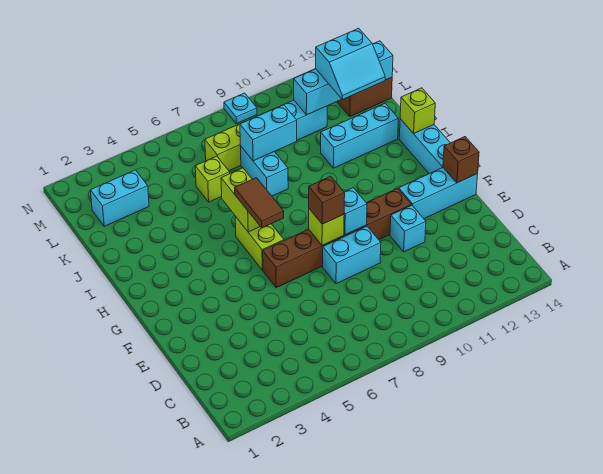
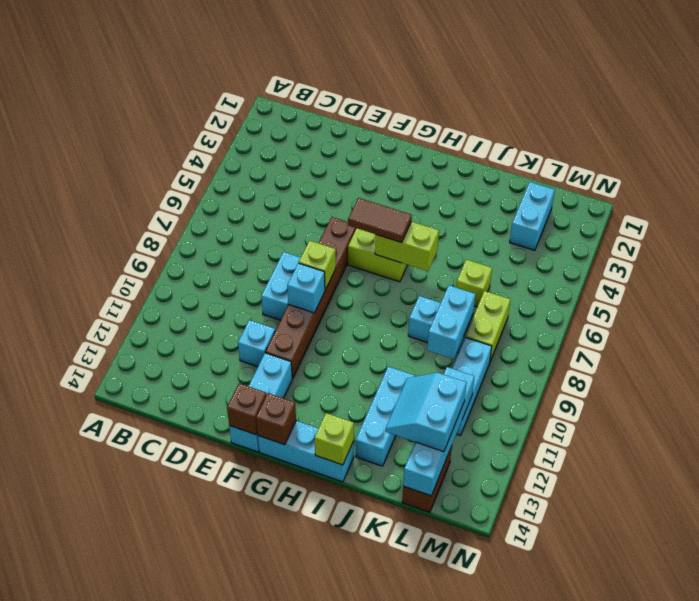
brown 1x1 brick [309,176,345,224] -> brown 1x1 brick moved to [256,393,296,445]
cyan 1x1 plate [224,93,257,124] -> none

